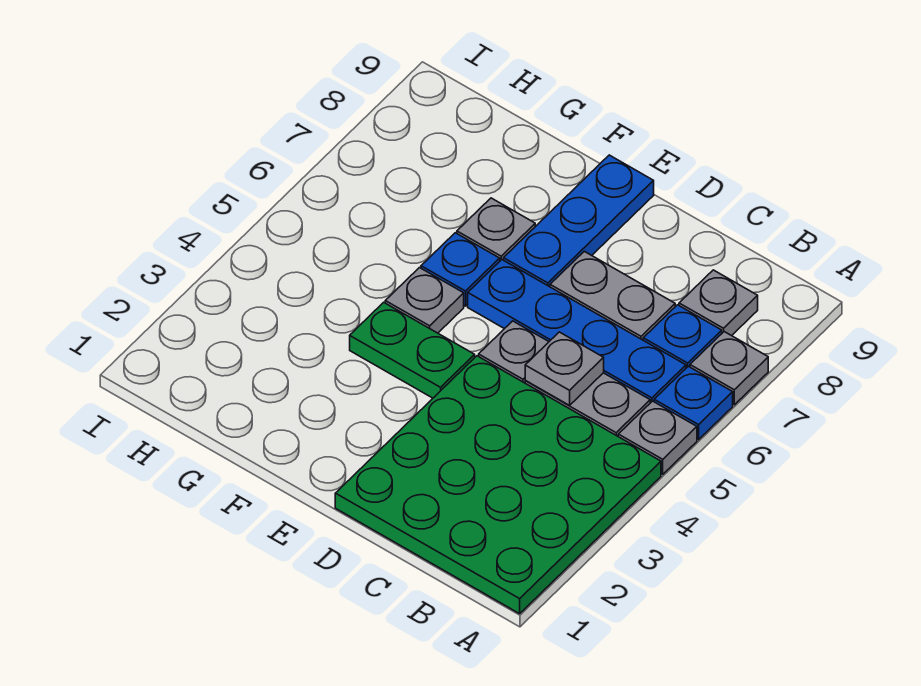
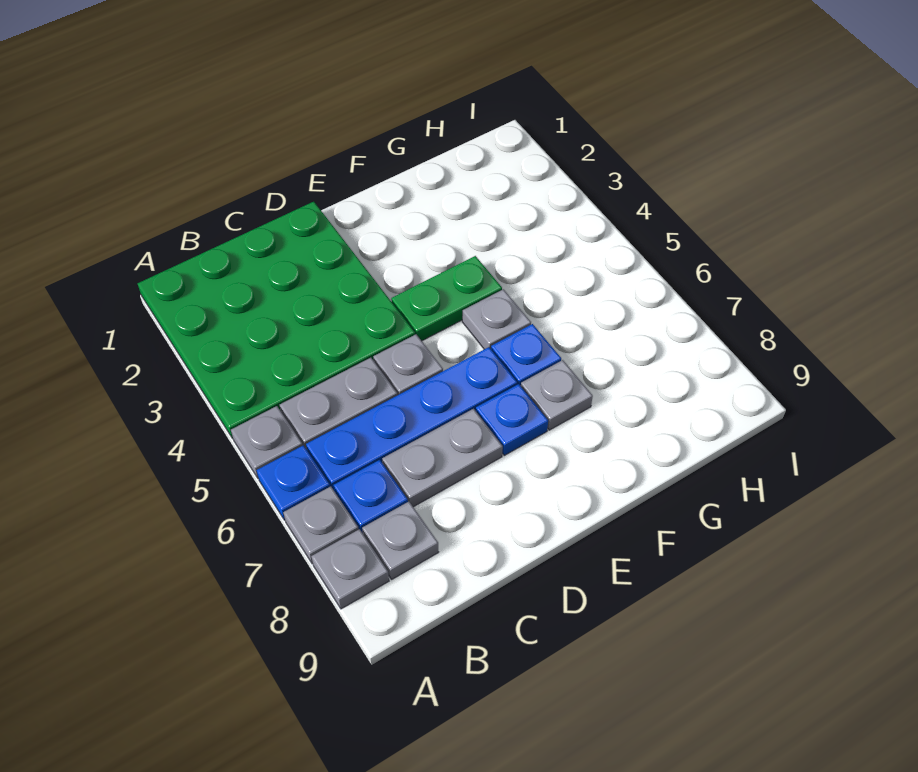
grey 1x1 plate [525,332,604,405] -> grey 1x1 plate moved to [311,529,389,609]
blue 1x3 plate [504,155,654,287] -> blue 1x1 plate [476,384,548,455]

